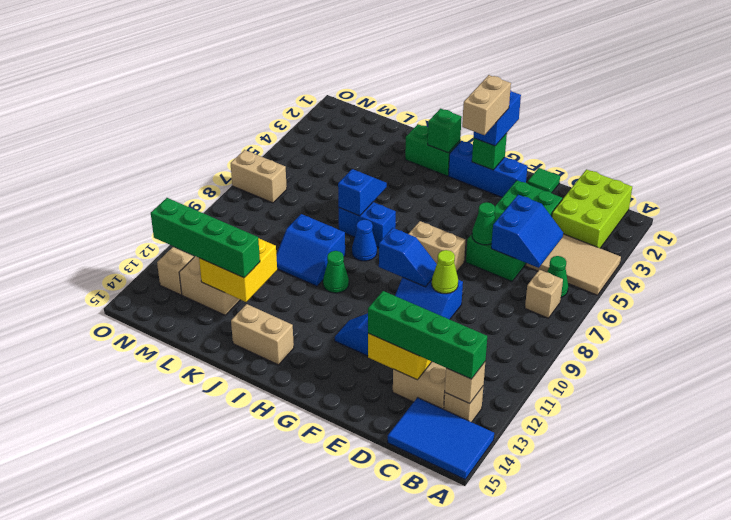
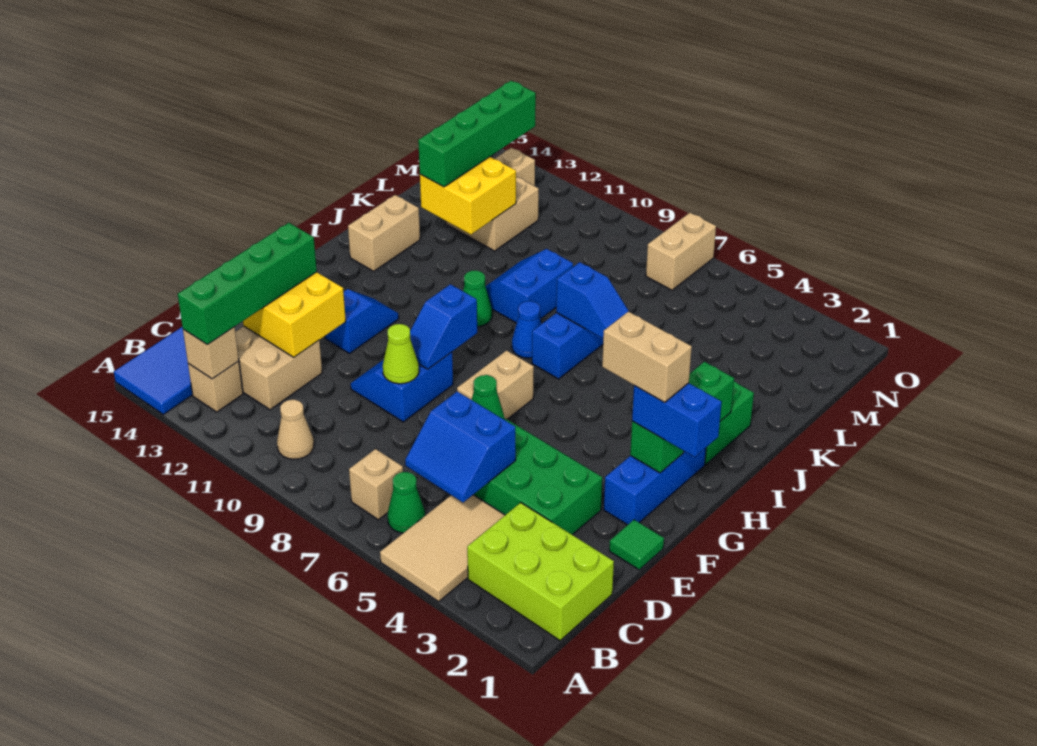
none -> tan 1x1 cone [277,400,314,459]

